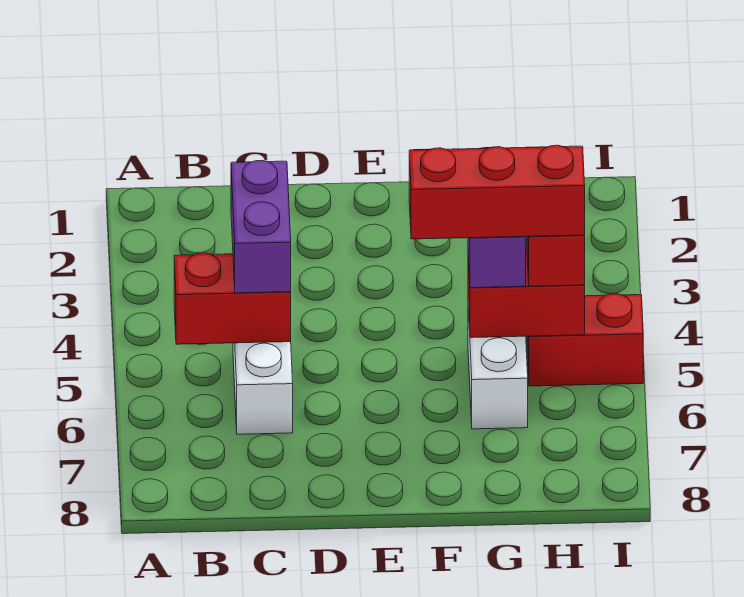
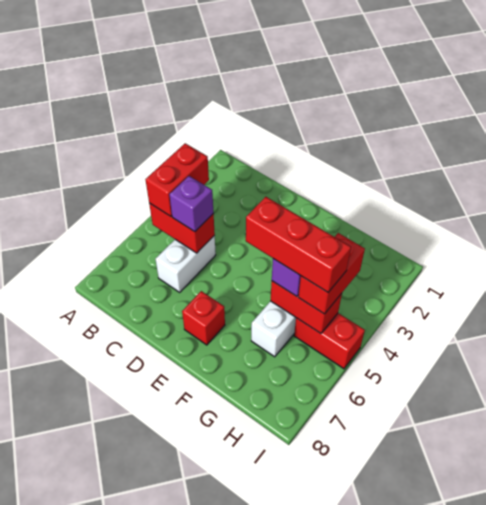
none -> red 1x2 brick [145,143,209,216]
purple 1x2 brick [231,160,291,293] -> purple 1x1 brick [169,176,213,232]
none -> red 1x1 brick [182,291,225,345]

